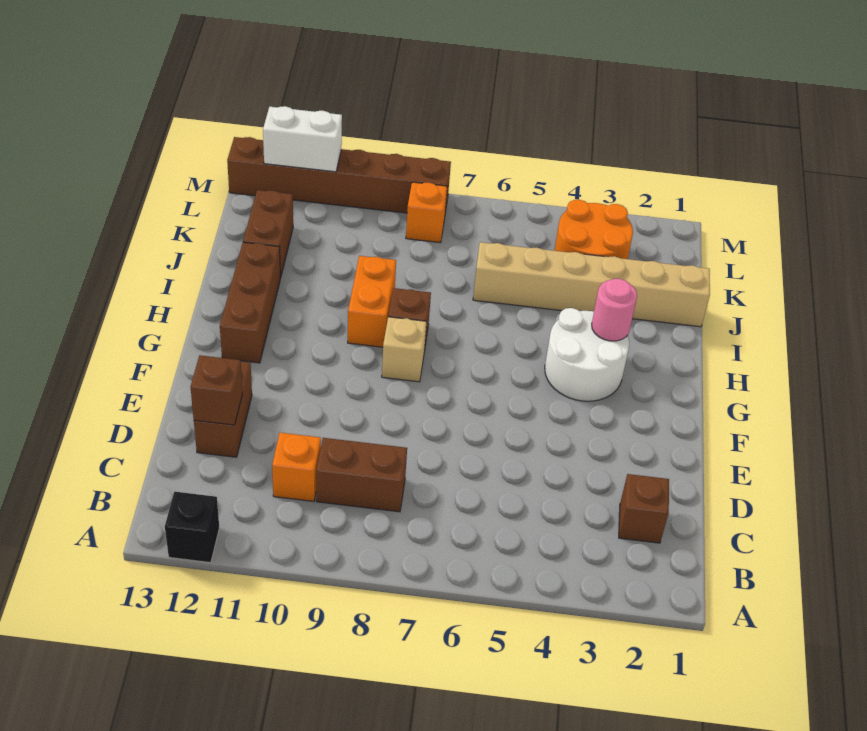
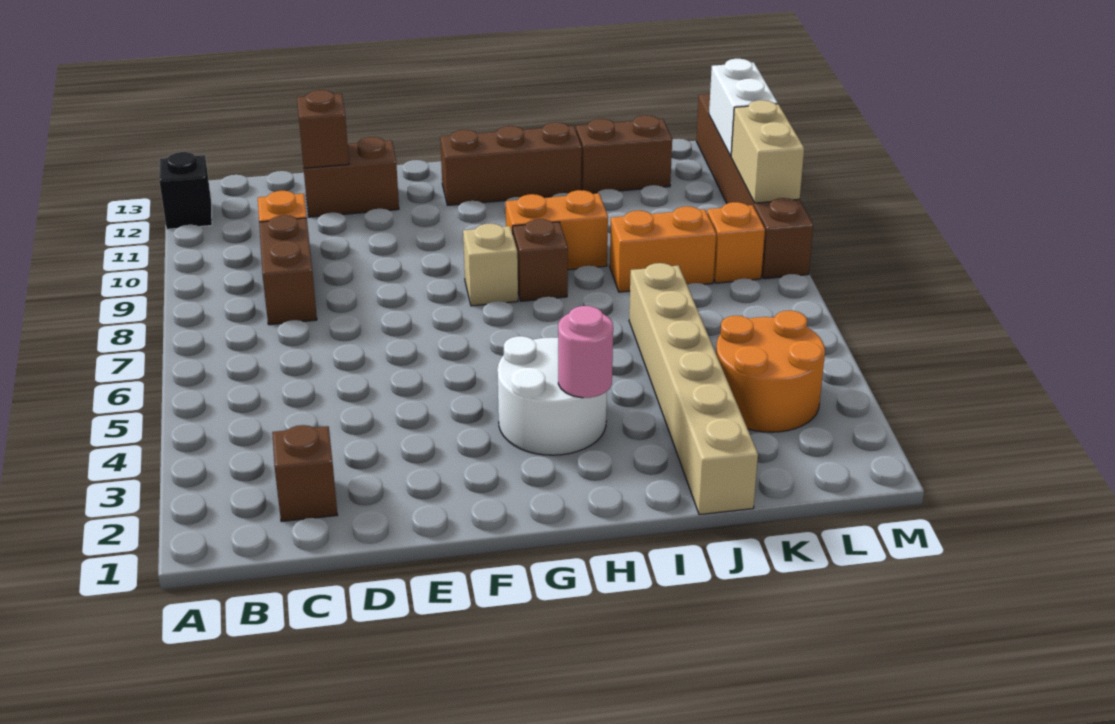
none -> orange 1x2 brick [610,206,716,292]
none -> tan 1x2 brick [731,100,804,203]

